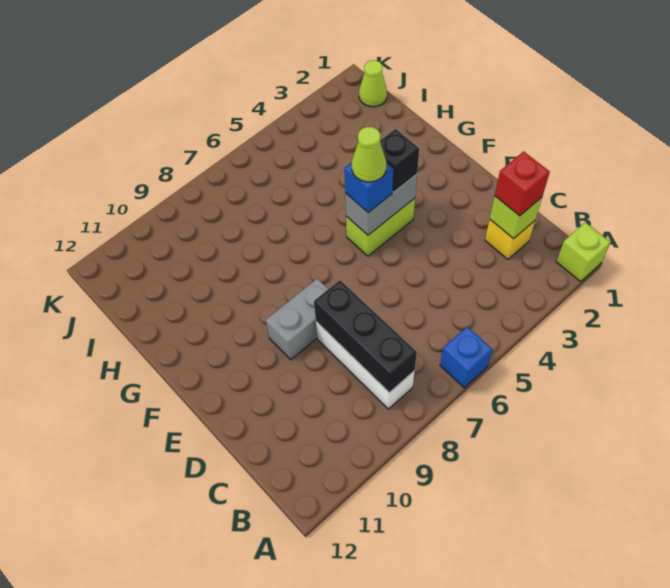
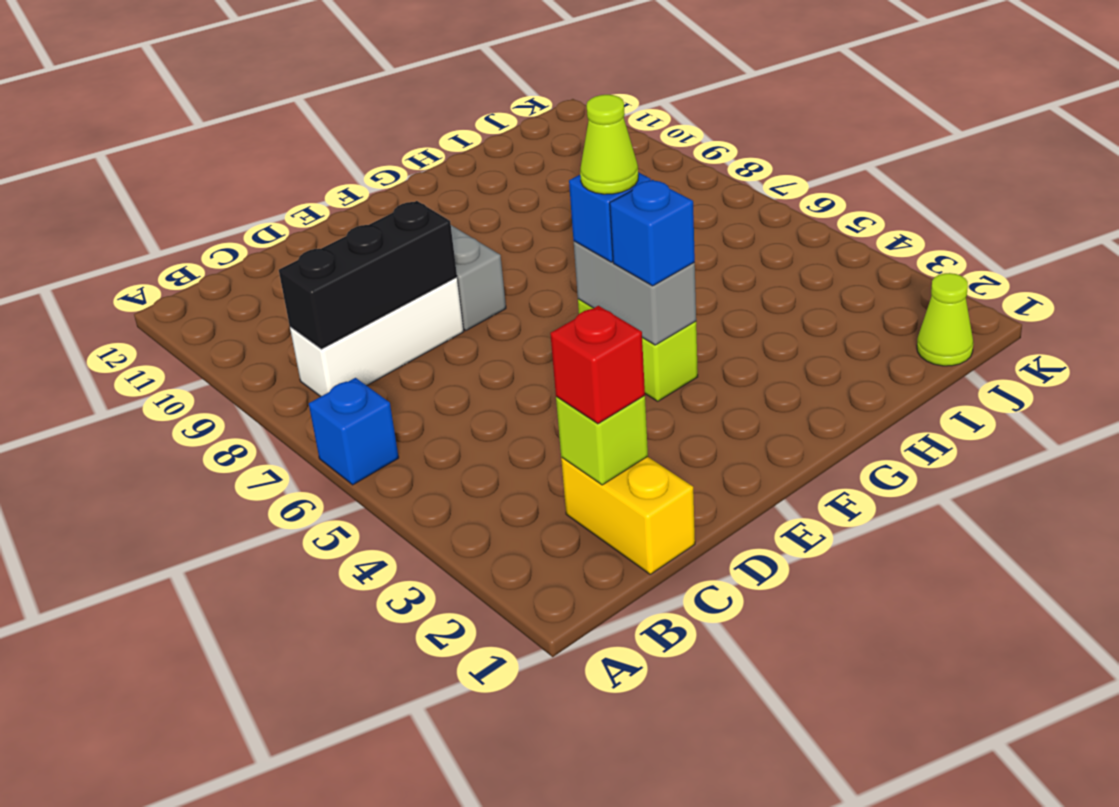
lime 1x1 brick [556,222,610,282] -> none
yellow 1x1 brick [485,219,535,259] -> yellow 1x2 brick [561,457,695,574]
black 1x1 brick [380,129,419,192] -> blue 1x1 brick [610,180,695,286]

